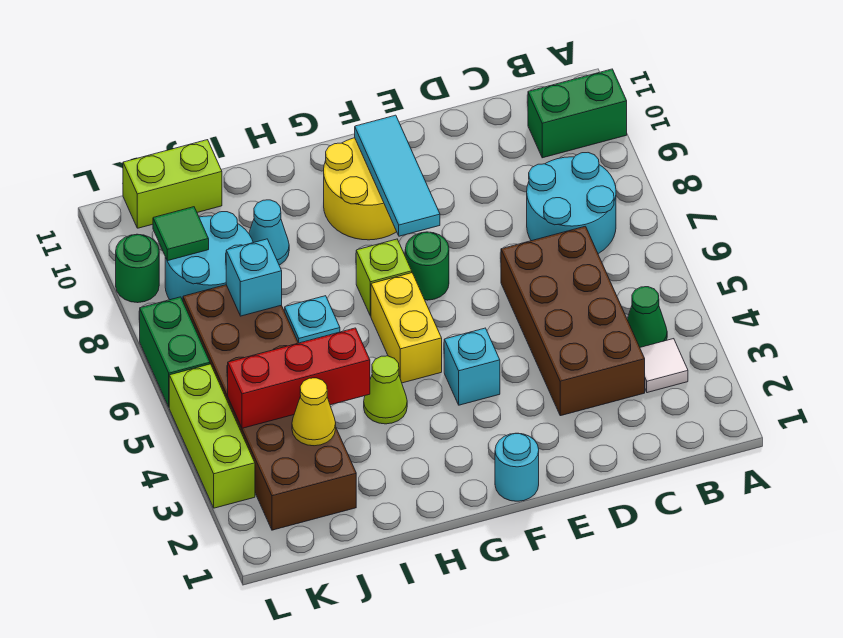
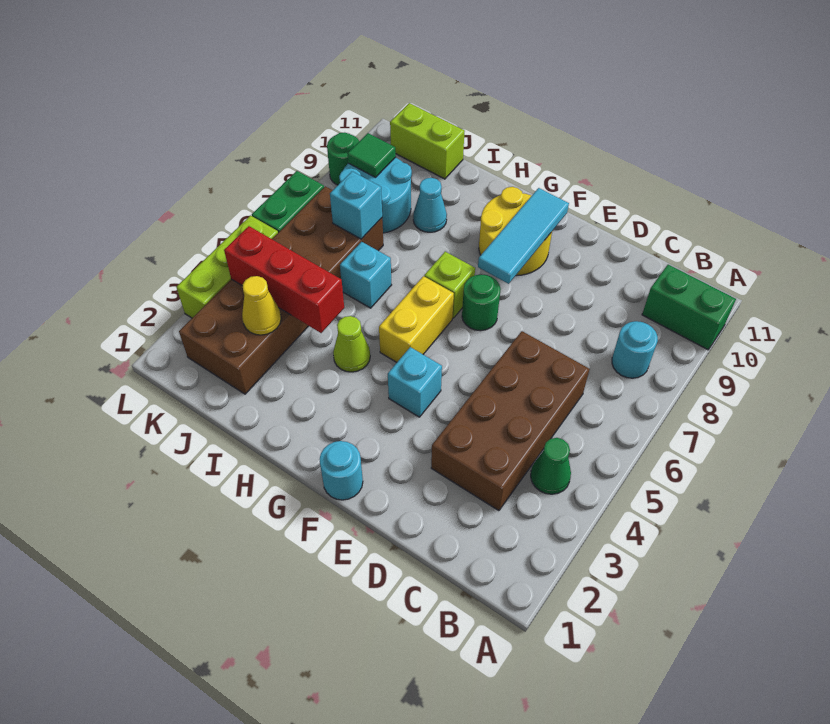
white 1x1 tile [640,339,688,393] -> none
cyan 2x2 round brick [527,153,616,254] -> cyan 1x1 round brick [612,321,658,378]

